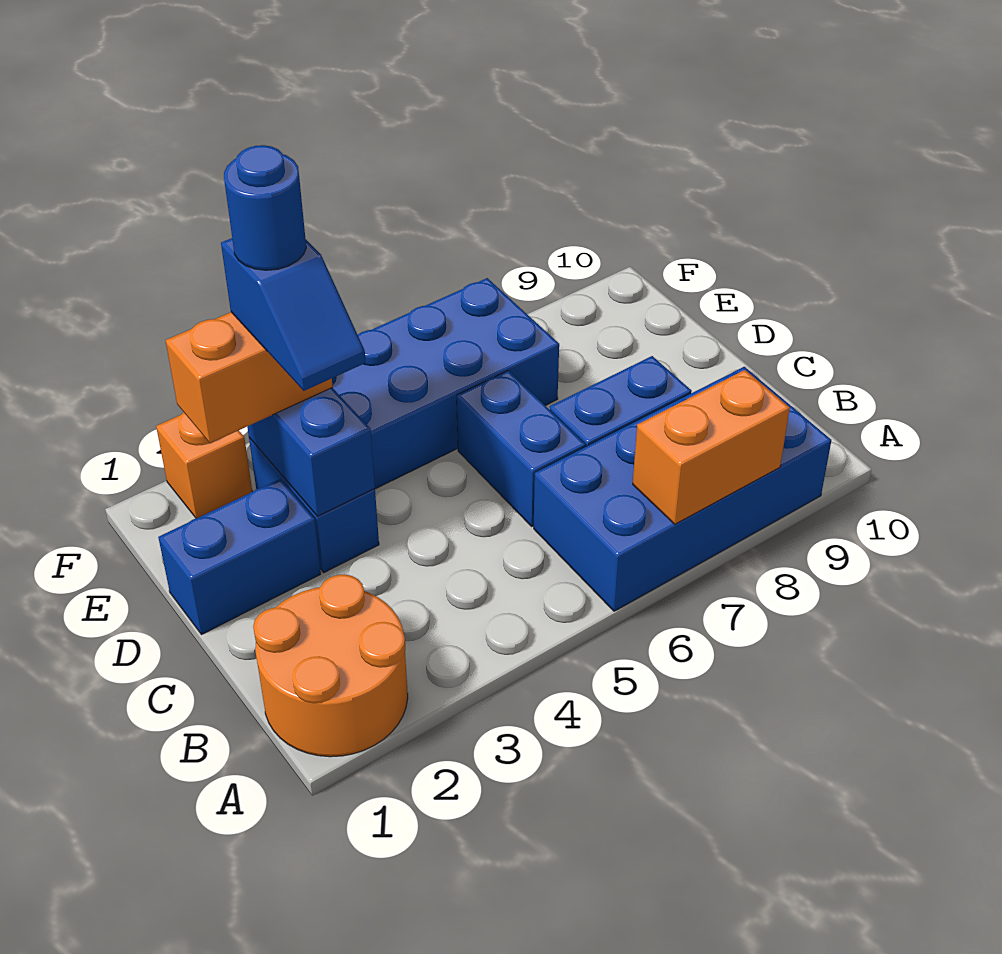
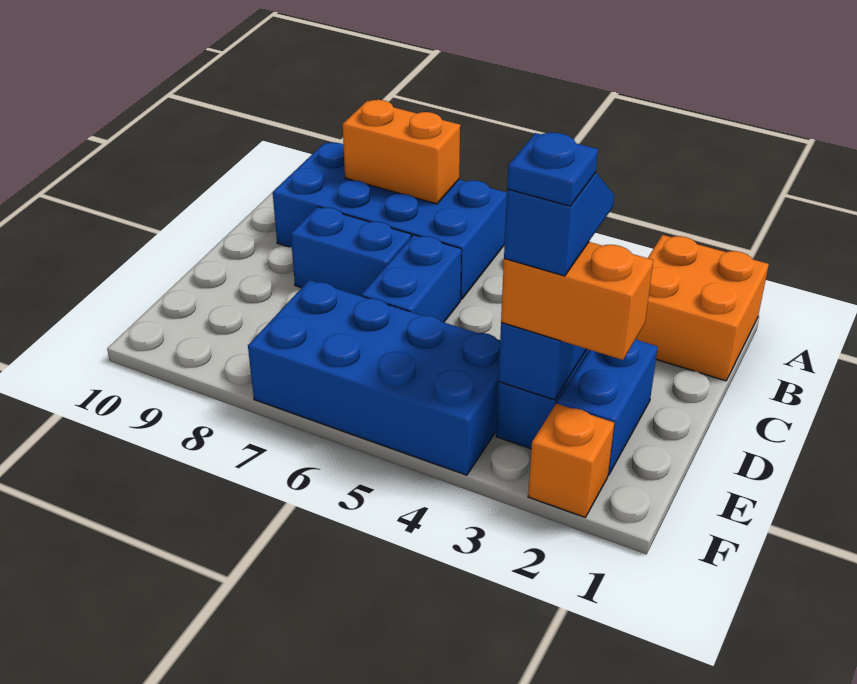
orange 2x2 round brick [253,574,408,757] -> orange 2x2 brick [636,235,769,381]
blue 1x2 brick [158,479,321,635] -> blue 1x2 brick turned to [557,339,658,475]
blue 1x1 round brick [224,145,306,270] -> blue 1x1 plate [507,133,598,206]

